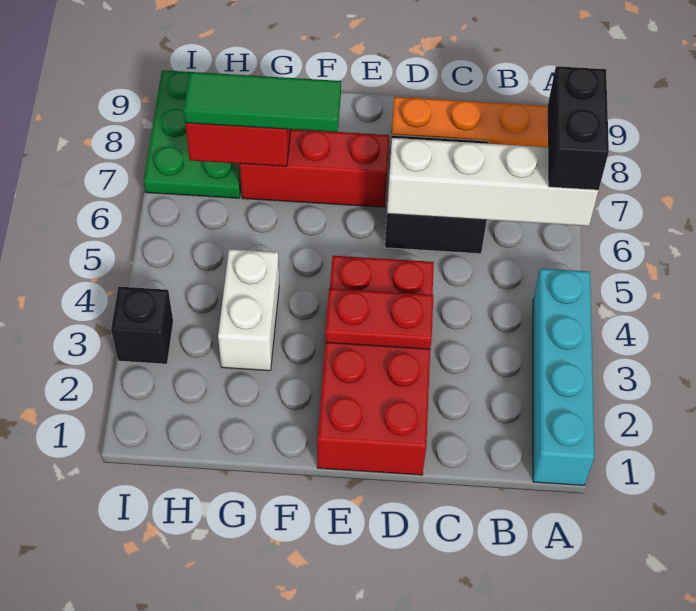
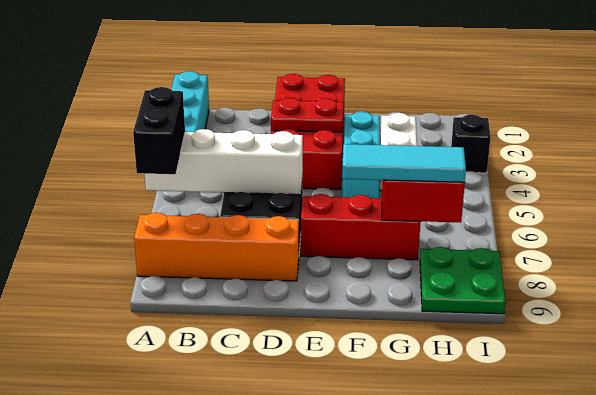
none -> cyan 1x3 brick [342,112,380,198]
green 1x3 tile [184,72,341,132] -> cyan 1x3 tile [342,144,466,183]
green 2x3 plate [144,70,241,198] -> green 2x2 plate [420,247,506,314]

